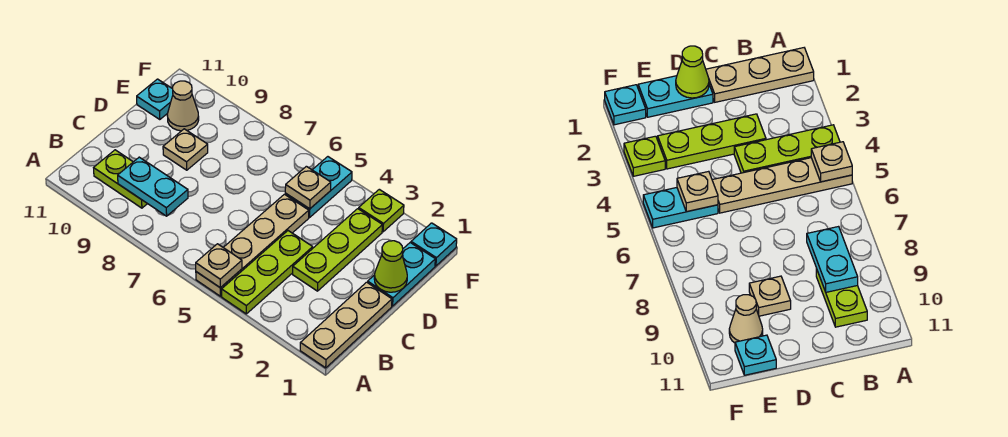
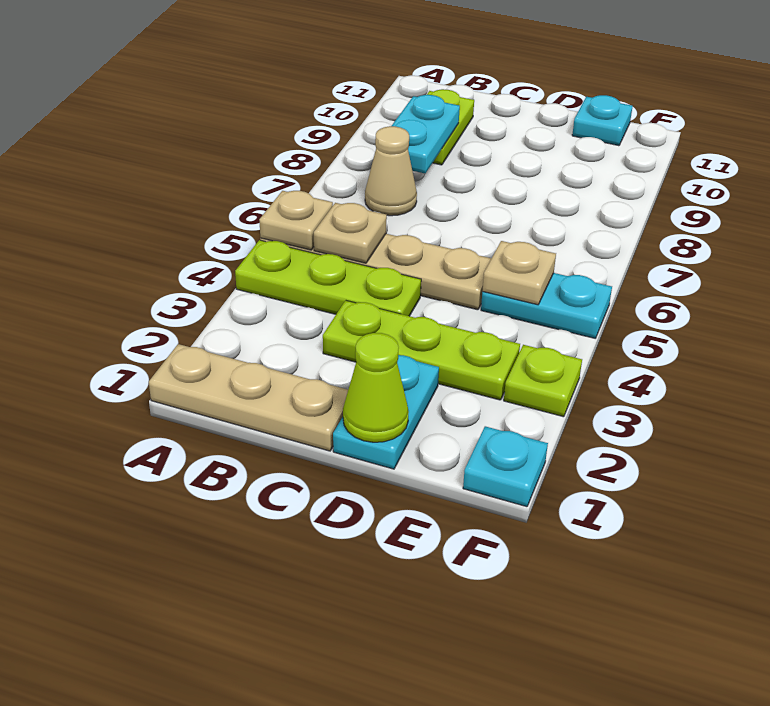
cyan 1x2 plate [368,243,435,306] -> cyan 1x2 plate turned to [333,355,439,469]
tan 1x1 plate [163,129,208,170] -> tan 1x1 plate moved to [314,203,387,263]
tan 1x1 cone [167,81,199,131] -> tan 1x1 cone moved to [365,126,417,216]

